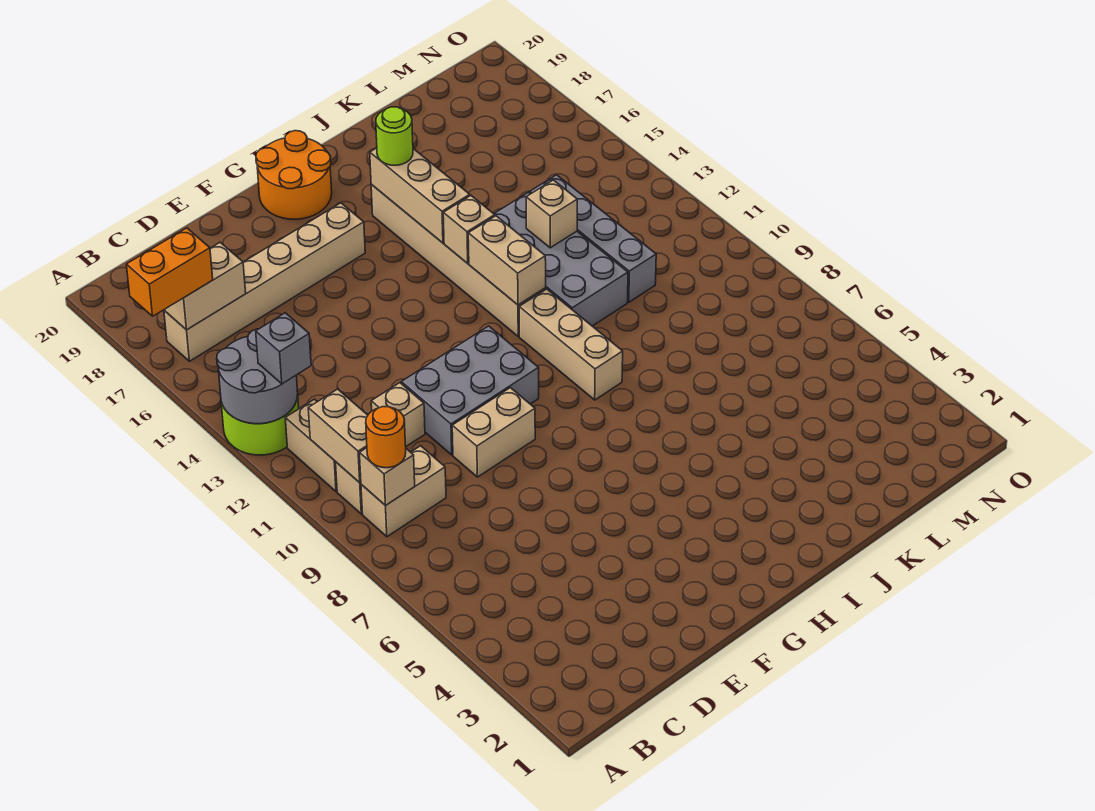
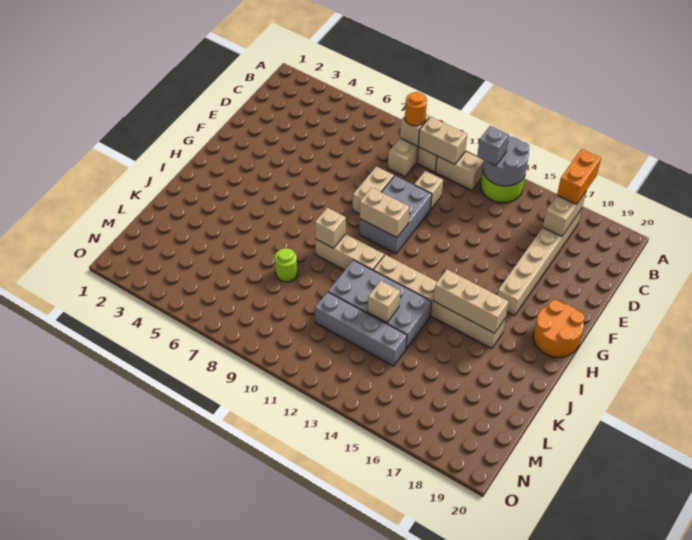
tan 1x2 brick [468,216,546,305] -> tan 1x2 brick moved to [360,187,409,238]
tan 1x1 brick [443,196,495,263] -> tan 1x1 brick moved to [315,208,346,248]
lime 1x1 round brick [376,107,413,165] -> lime 1x1 round brick moved to [275,248,297,282]

